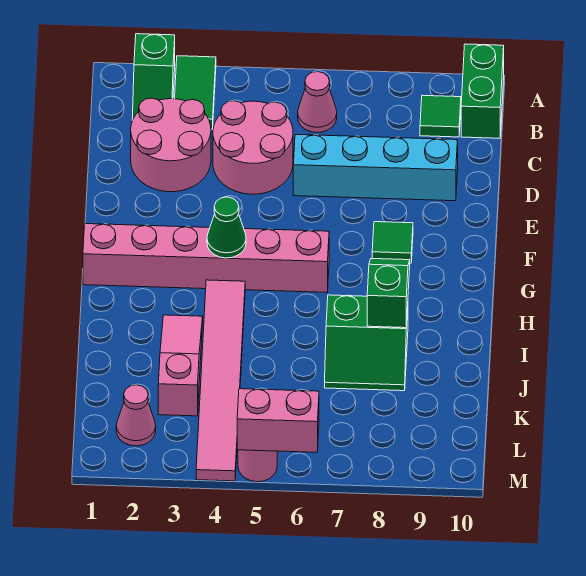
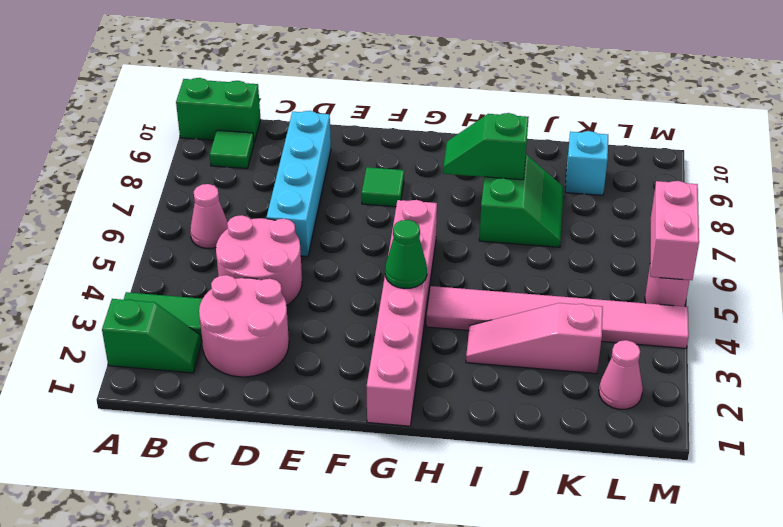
none -> cyan 1x1 brick [565,131,608,195]

